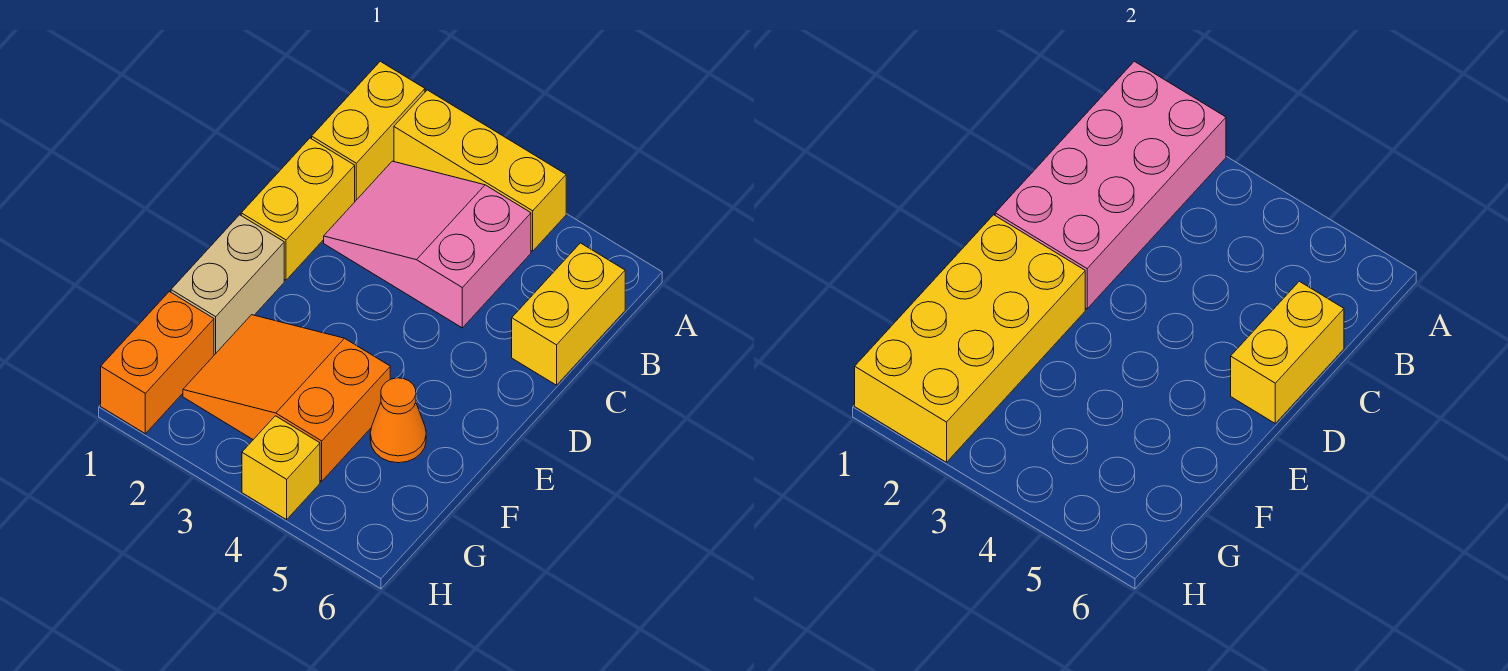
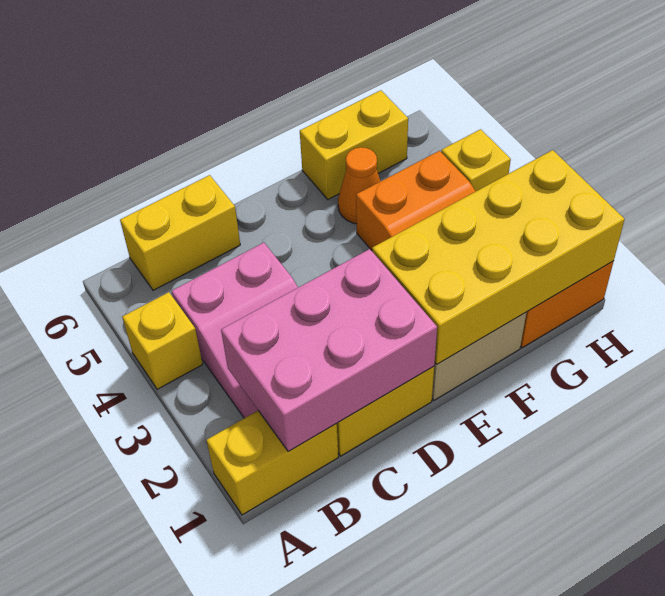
pink 2x4 brick [995,61,1226,309] -> pink 2x3 brick [221,249,437,451]
yellow 1x3 brick [394,90,566,251] -> yellow 1x1 brick [122,292,203,389]
yellow 1x2 brick [1231,281,1344,423] -> yellow 1x2 brick moved to [300,90,408,199]

